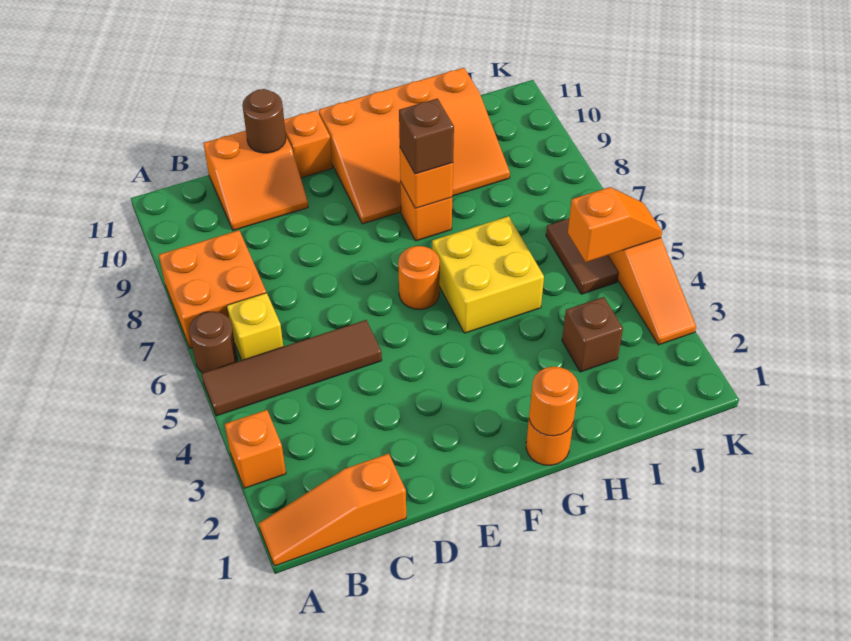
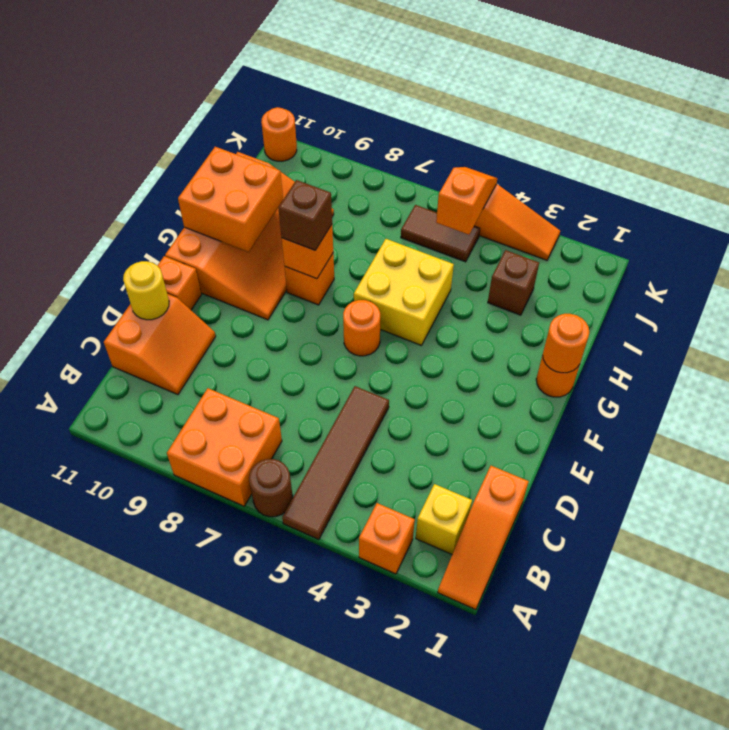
yellow 1x1 brick [227,293,283,360] -> yellow 1x1 brick moved to [416,484,472,554]
brown 1x1 round brick [242,89,286,153] -> yellow 1x1 round brick [123,261,169,320]
none -> orange 2x2 brick [178,147,283,252]
none -> orange 1x1 round brick [261,107,297,161]

